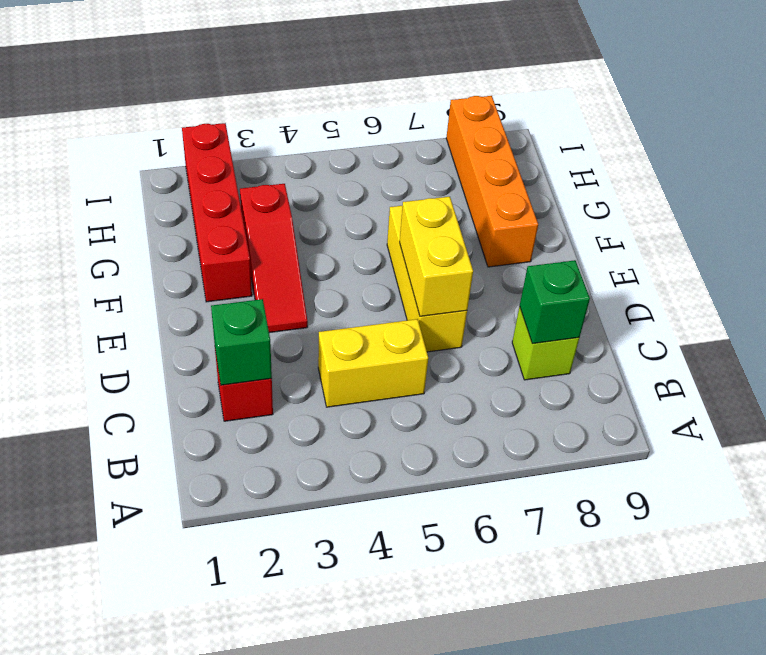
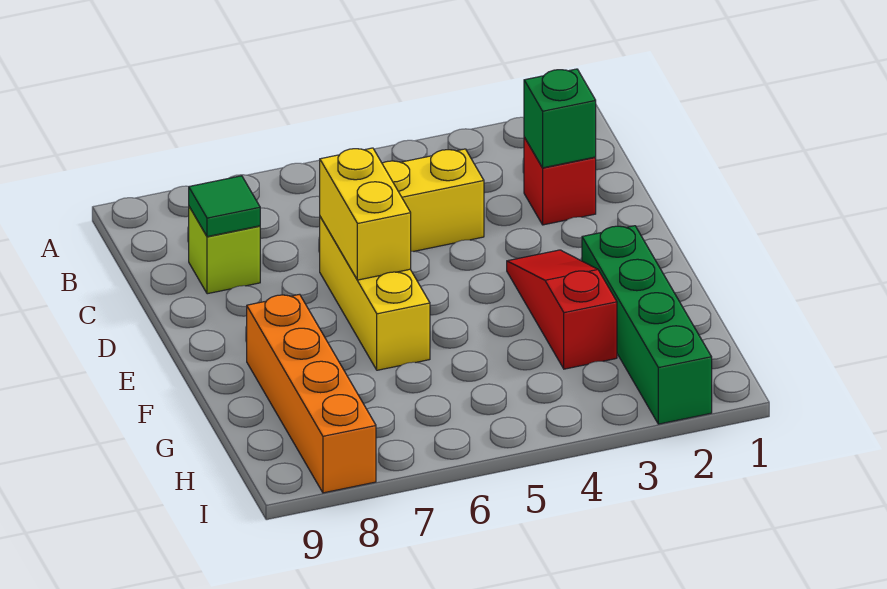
green 1x1 brick [520,260,590,344] -> green 1x1 tile [189,176,260,237]
red 1x4 brick [182,123,252,302] -> green 1x4 brick [582,226,712,424]

